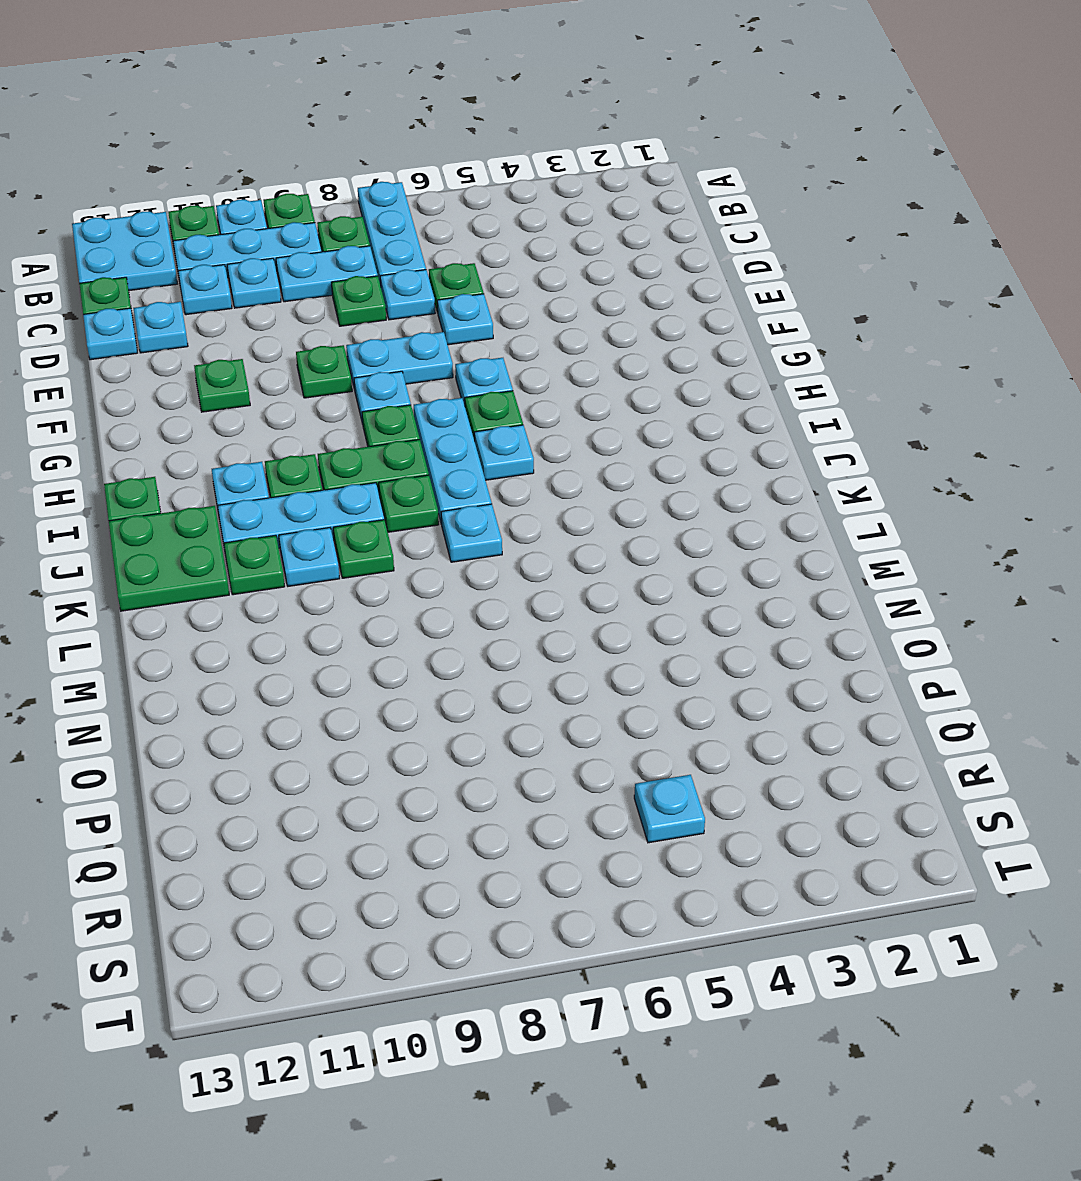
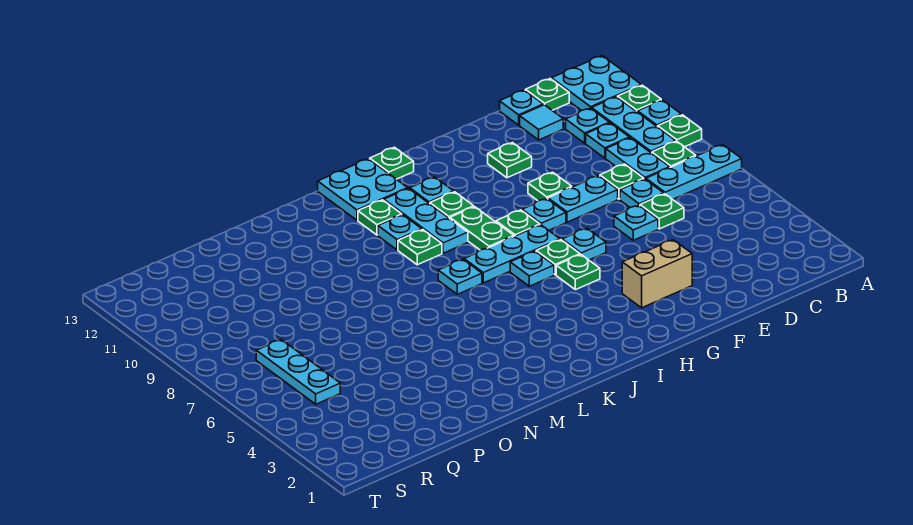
cyan 1x1 plate [133,302,188,353] -> cyan 1x1 tile [520,105,563,140]
none -> tan 1x2 brick [622,240,692,308]
cyan 1x2 plate [346,332,453,390] -> cyan 1x2 plate turned to [548,176,618,222]
green 1x1 plate [379,475,439,532] -> green 1x1 plate moved to [556,255,600,290]
green 2x2 plate [109,506,229,611] -> cyan 2x2 plate [318,159,408,220]
cyan 1x1 plate [634,775,705,843] -> cyan 1x3 plate [256,340,340,404]

